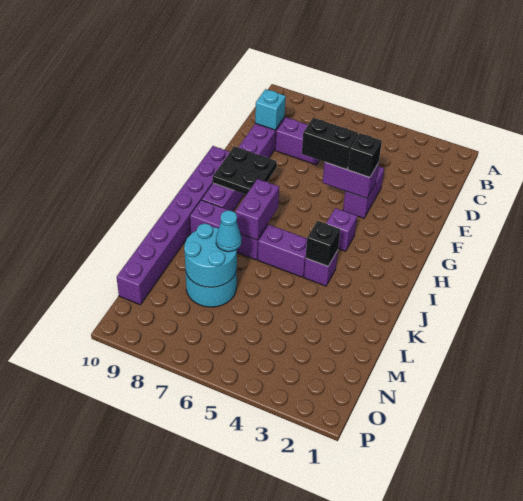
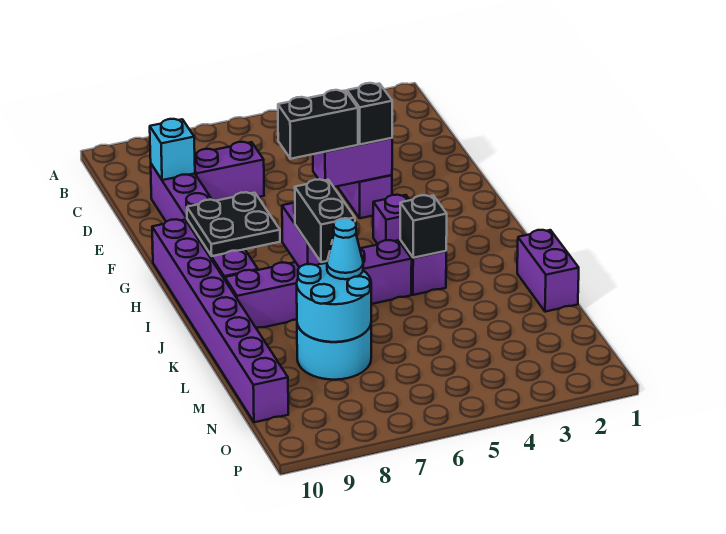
none -> black 1x2 brick [295,179,355,262]
none -> purple 1x2 brick [517,230,579,312]

